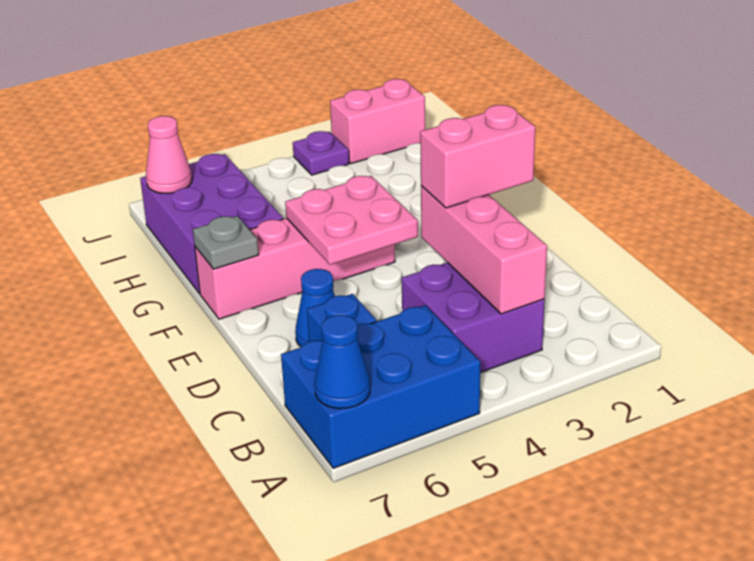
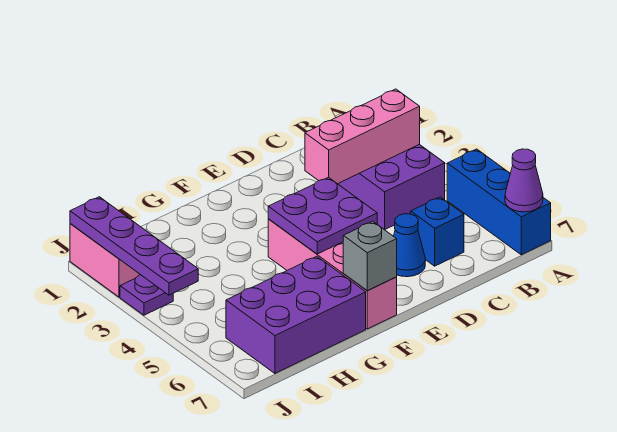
blue 2x3 brick [281,305,480,468] -> blue 1x3 brick [447,149,551,255]
blue 1x1 cone [315,315,370,409] -> purple 1x1 cone [505,149,543,212]
pink 1x2 brick [420,105,535,208] -> none
pink 2x2 plate [285,176,418,265] -> purple 2x2 plate [268,177,377,254]
grey 1x1 plate [193,216,259,269] -> grey 1x1 brick [343,221,397,291]
pink 1x1 cone [146,116,192,193] -> none
none -> purple 1x4 plate [70,197,198,295]

